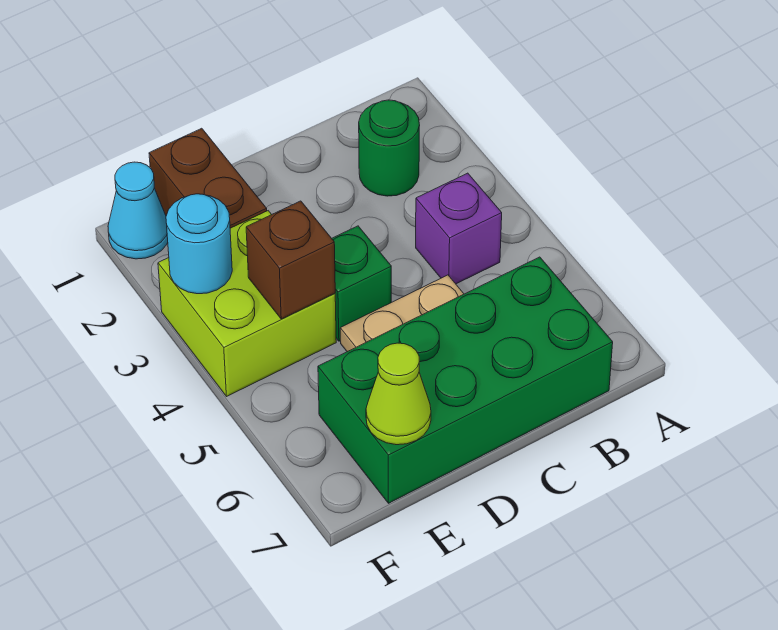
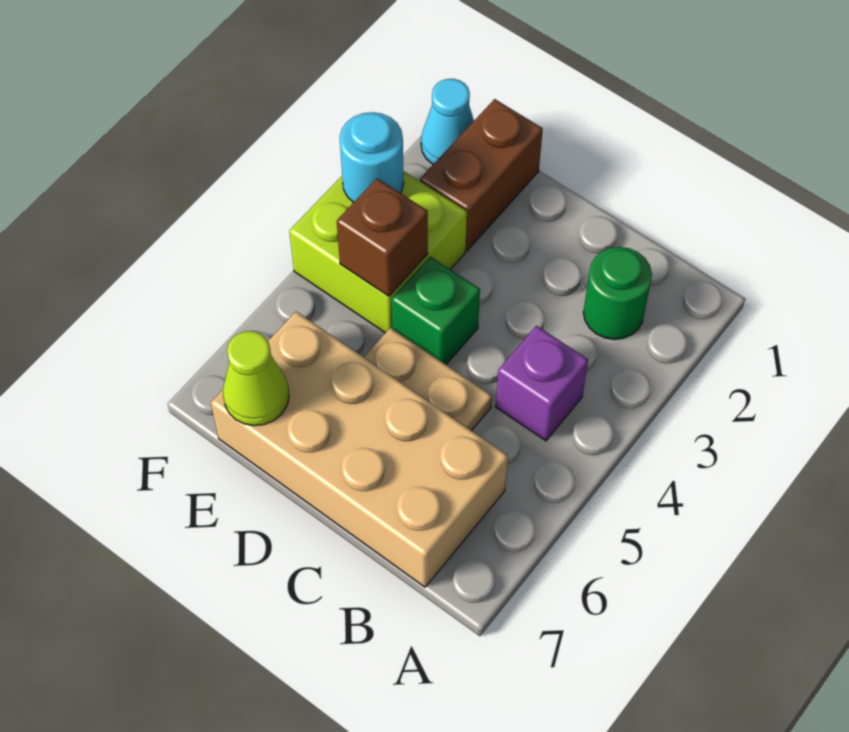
green 2x4 brick [318,257,613,503] -> tan 2x4 brick [211,311,508,587]

